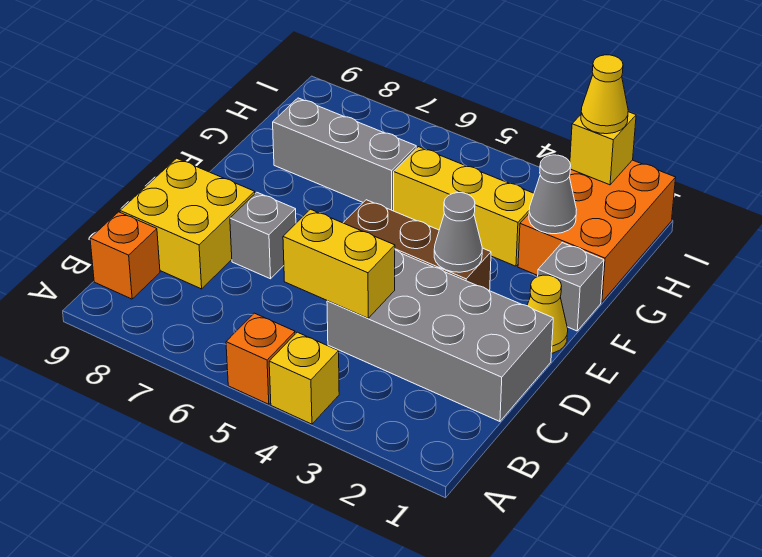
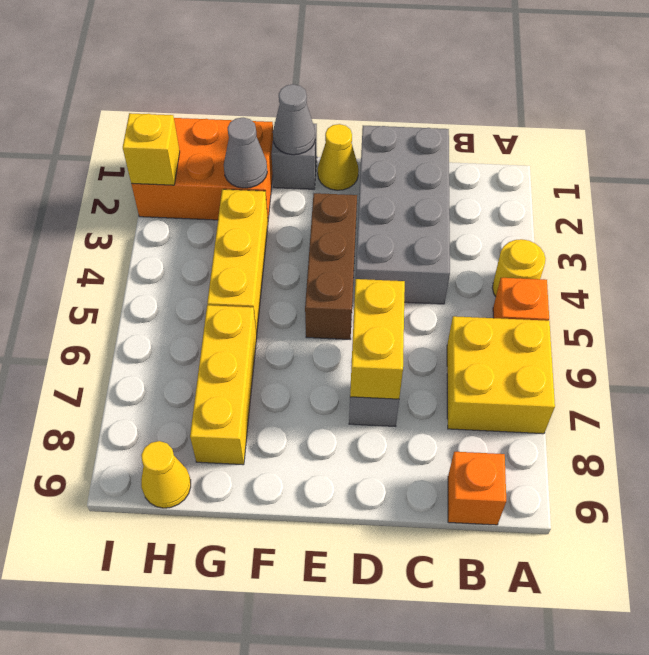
yellow 1x1 brick [269,332,339,424] -> yellow 1x1 round brick [492,239,545,297]
yellow 1x2 brick [283,209,395,318] -> yellow 1x2 brick moved to [350,279,405,399]
yellow 2x2 brick [120,158,255,289] -> yellow 2x2 brick moved to [447,316,555,434]
grey 1x1 cone [434,193,482,272] -> grey 1x1 cone moved to [273,84,315,155]
grey 1x3 brick [273,98,416,211] -> yellow 1x3 brick [190,305,257,465]
yellow 1x1 cone [581,55,628,134] -> yellow 1x1 cone moved to [141,441,191,508]

